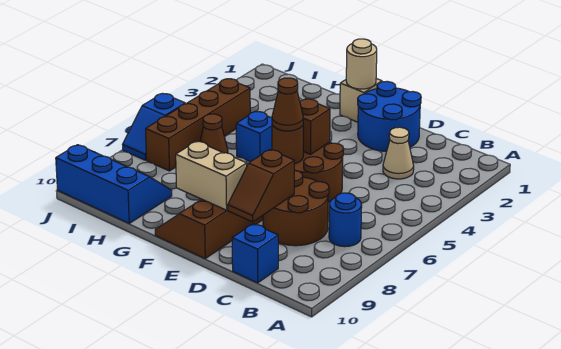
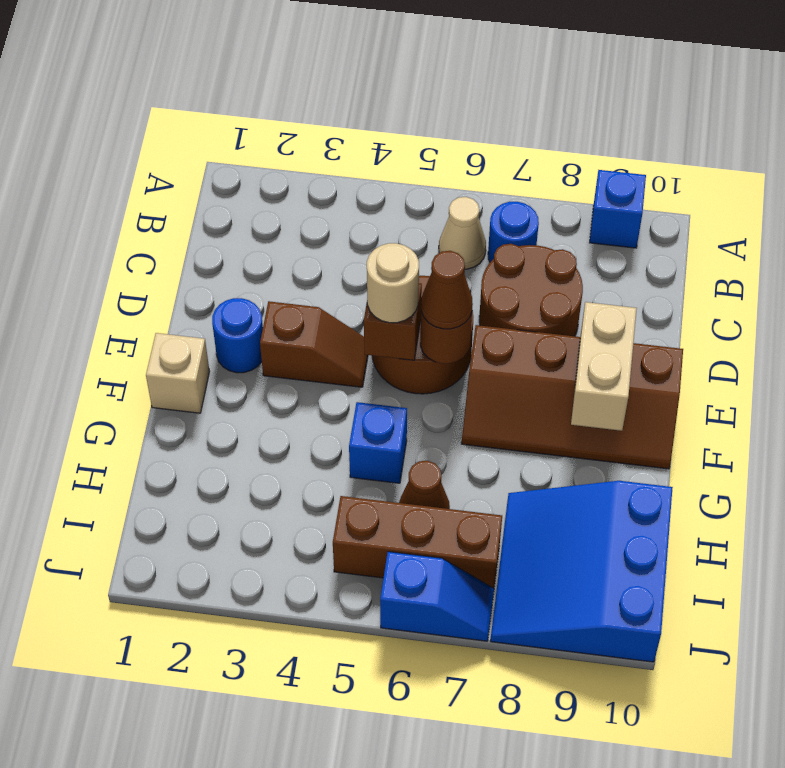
tan 1x1 cone [383,127,414,179] -> tan 1x1 cone moved to [439,197,486,269]
blue 1x1 brick [232,224,278,283] -> blue 1x1 brick moved to [590,170,646,248]
blue 2x2 round brick [358,81,421,151] -> blue 1x1 round brick [212,298,263,373]
brown 1x2 slope [228,150,294,222] -> brown 1x2 slope moved to [260,301,368,387]
tan 1x1 round brick [346,39,377,89] -> tan 1x1 round brick moved to [367,243,419,323]
blue 2x3 slope [56,145,172,223] -> blue 3x3 slope [490,481,673,662]
brown 1x4 brick [146,79,250,171] -> brown 1x3 brick [333,496,502,588]

